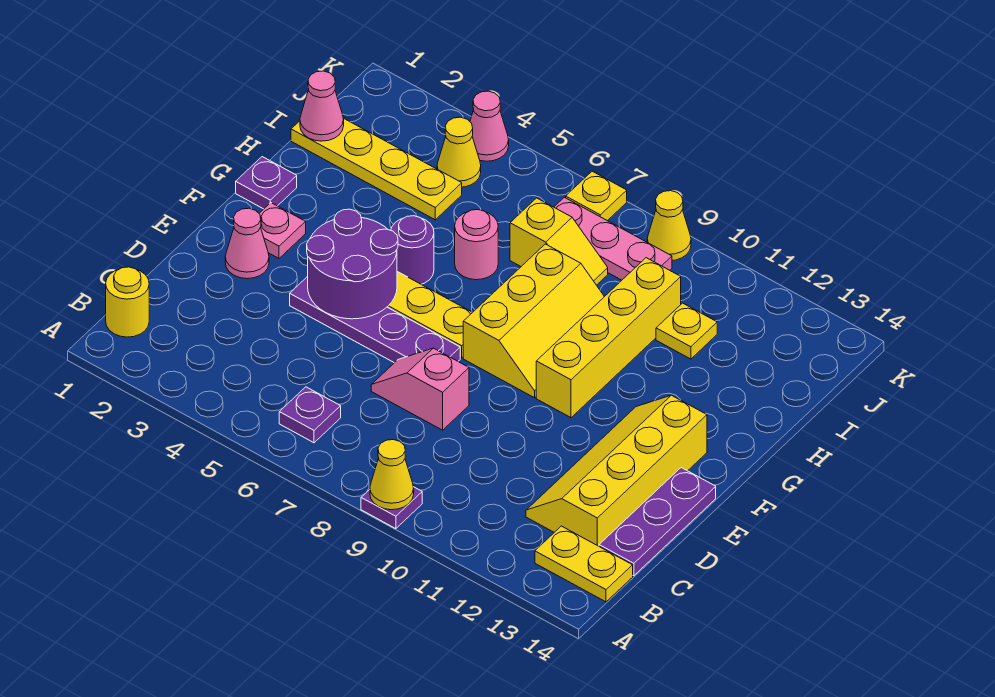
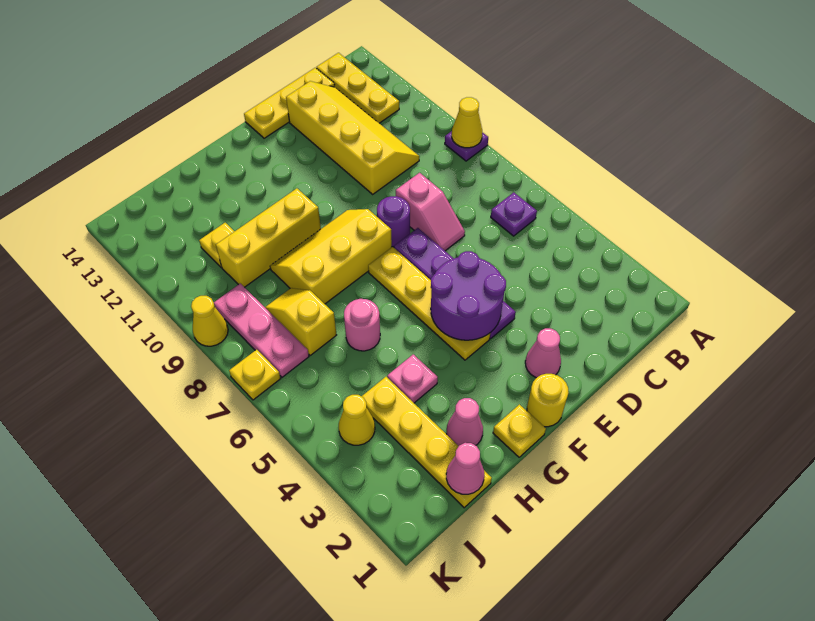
yellow 1x1 round brick [106,267,149,337] -> yellow 1x1 round brick moved to [527,374,569,427]
yellow 1x2 plate [535,526,633,602] -> yellow 1x3 plate [317,53,399,123]
yellow 2x4 slope [526,395,707,546] -> yellow 2x4 slope turned to [286,81,420,194]
purple 1x3 plate [599,468,716,576] -> yellow 1x3 plate [244,68,335,138]
pink 1x1 plate [259,203,306,258] -> pink 1x1 plate moved to [387,354,438,403]
yellow 1x4 brick [536,258,681,418] -> yellow 1x3 brick [216,188,321,287]
purple 1x1 plate [236,157,297,209] -> yellow 1x1 plate [493,404,546,457]
purple 1x1 round brick [391,216,434,284] -> purple 1x1 round brick moved to [377,196,410,247]
pink 1x1 cone [470,91,509,161] -> pink 1x1 cone moved to [447,398,483,446]

